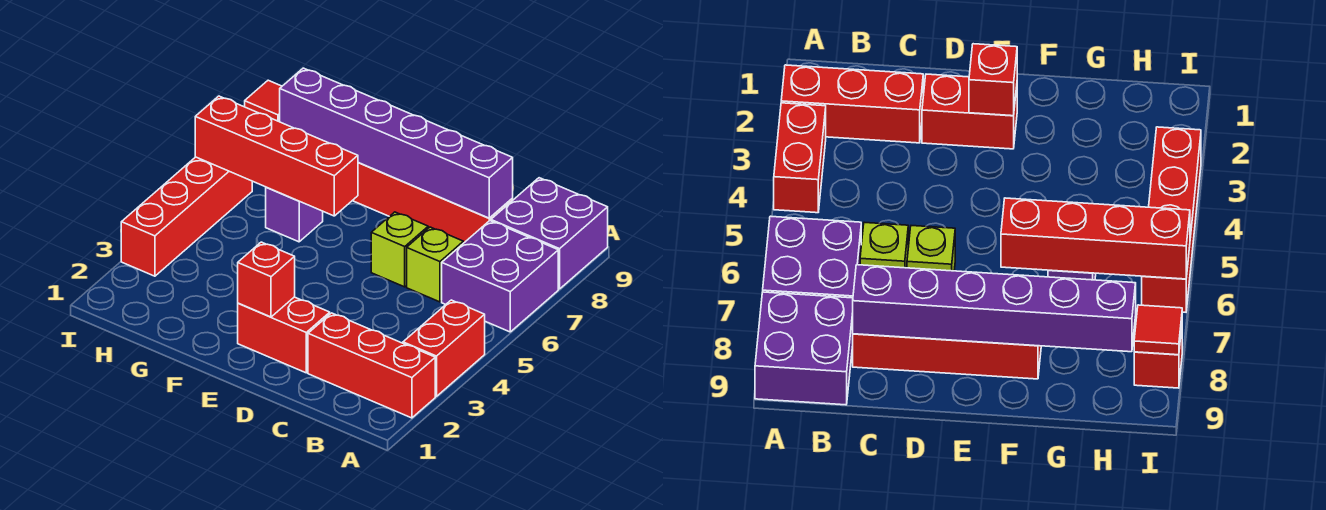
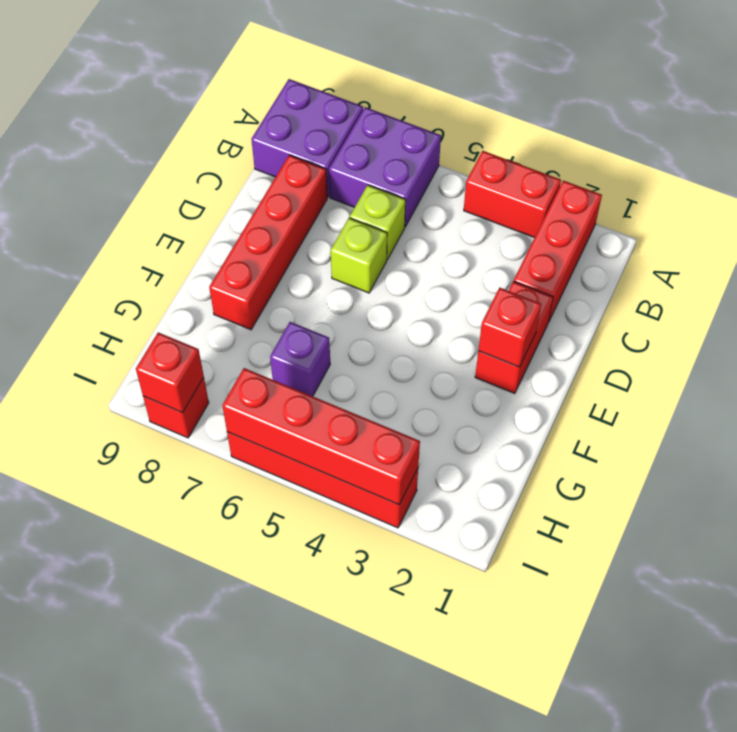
purple 1x6 brick [280,68,513,218] -> none
red 1x4 brick [195,96,358,216] -> red 1x4 brick turned to [222,368,420,505]
red 1x1 tile [245,80,282,122] -> red 1x1 brick [136,332,204,413]

